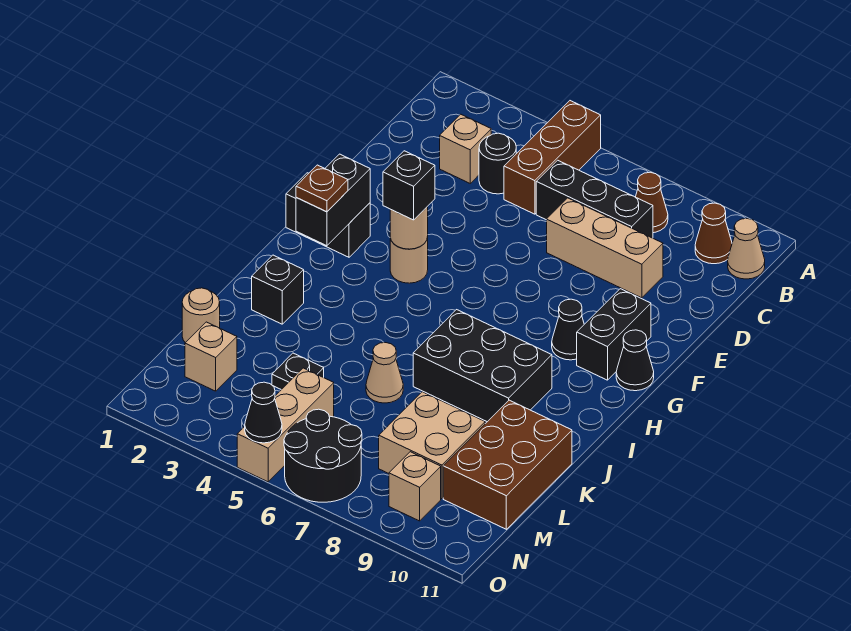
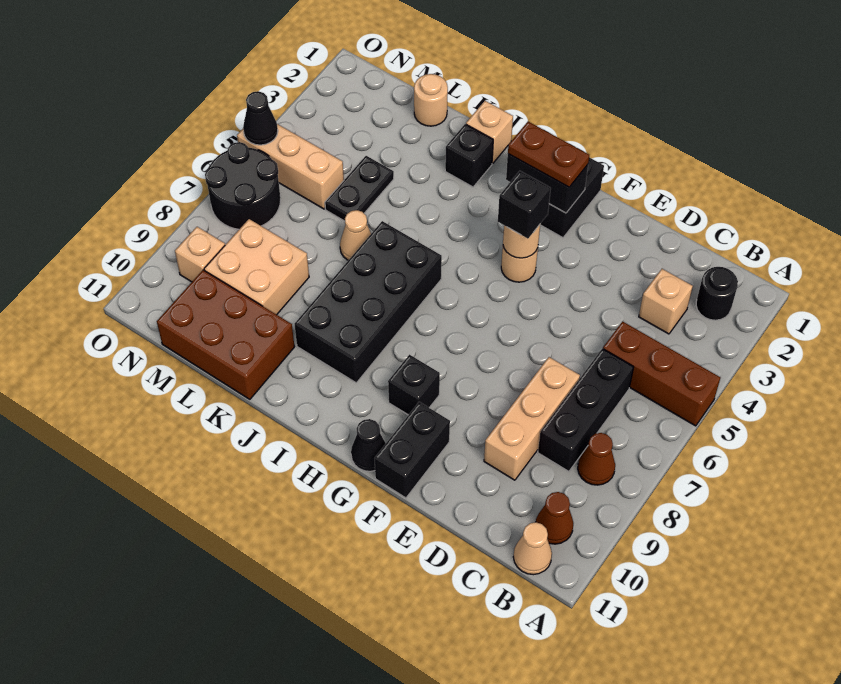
black 1x1 round brick [479,133,516,194] -> black 1x1 round brick moved to [696,267,738,320]
black 1x2 brick [577,289,651,380] -> black 1x2 brick turned to [375,402,450,498]
black 1x1 cone [552,299,584,360] -> black 1x1 brick [388,355,440,415]
brown 1x1 plate [296,165,348,212] -> brown 1x2 plate [508,122,589,187]
black 2x3 brick [413,310,552,422] -> black 2x4 brick [295,221,442,383]
black 1x1 plate [272,353,324,390] -> black 1x2 plate [325,156,394,221]
tan 1x1 brick [185,322,237,391] -> tan 1x1 brick moved to [466,101,513,163]

